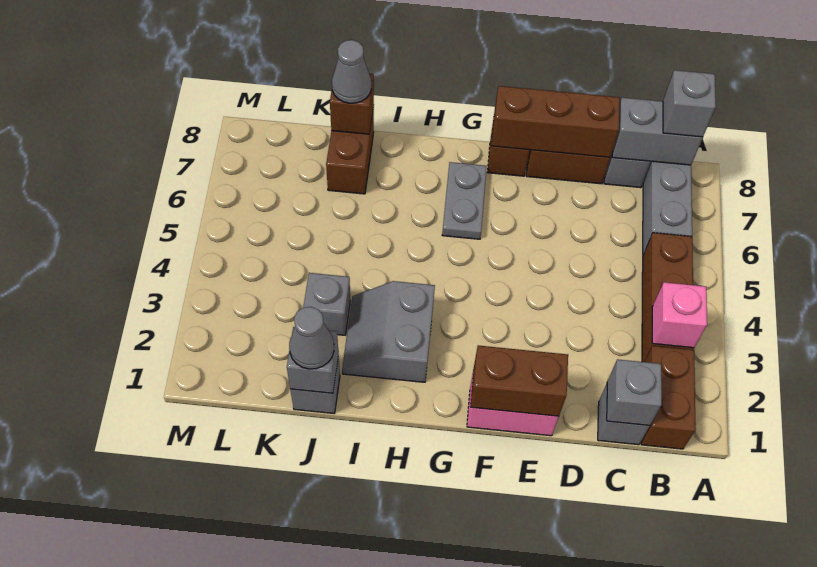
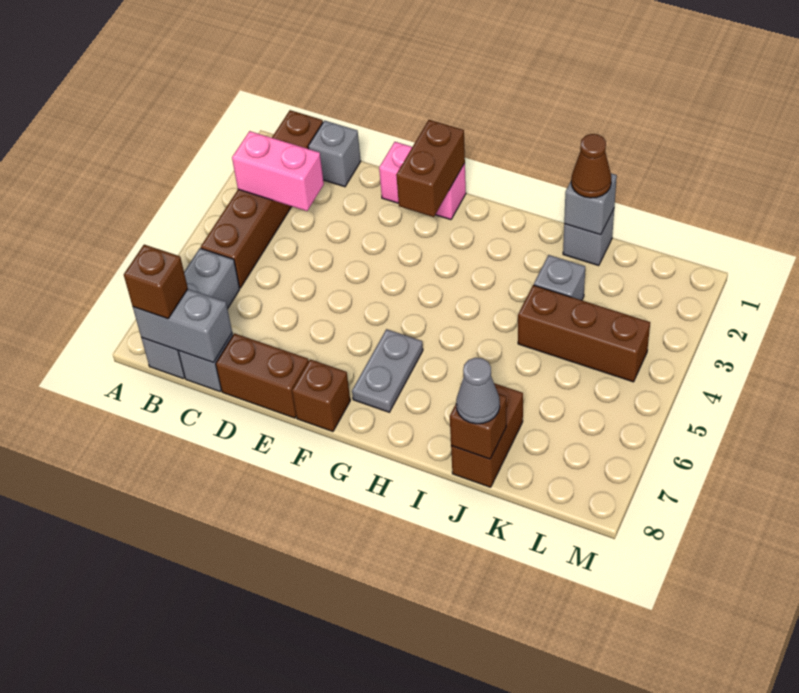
pink 1x1 brick [652,282,707,348] -> pink 1x2 brick [232,131,324,211]
grey 1x1 brick [663,70,716,137] -> brown 1x1 brick [124,245,188,319]
grey 1x1 brick [607,359,662,425] -> none
brown 1x3 brick [492,86,620,157] -> brown 1x3 brick moved to [518,285,650,382]
brown 1x2 brick [471,345,568,416] -> brown 1x2 brick turned to [396,120,465,217]
grey 2x2 slope [342,281,435,382] -> none
grey 1x1 cone [289,307,334,369] -> brown 1x1 cone [571,134,611,198]

